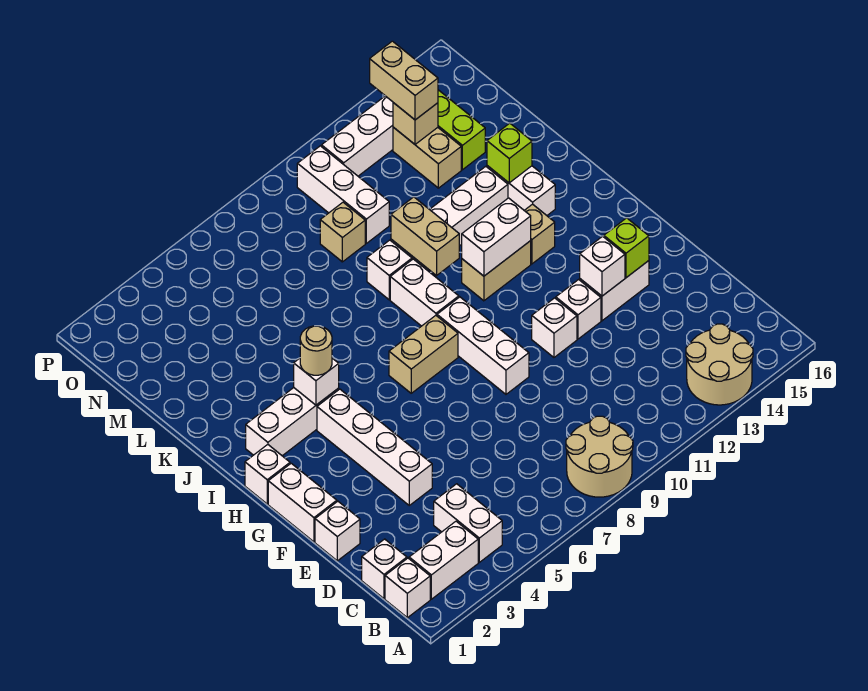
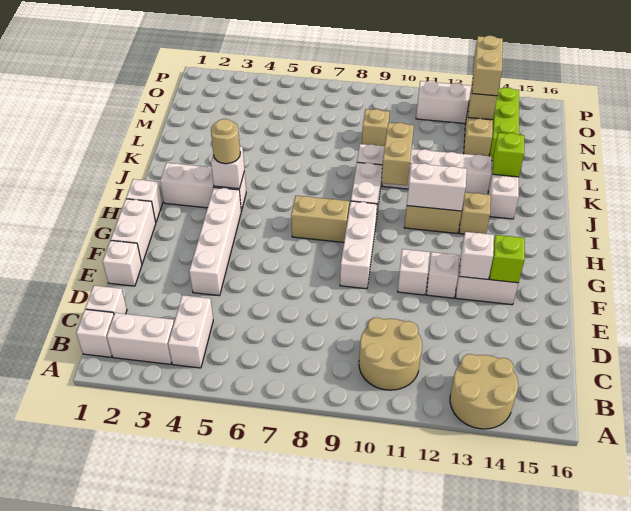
tan 2x2 round brick [566,416,633,497] -> tan 2x2 round brick moved to [359,318,422,390]
white 1x3 brick [297,146,389,243] -> none

